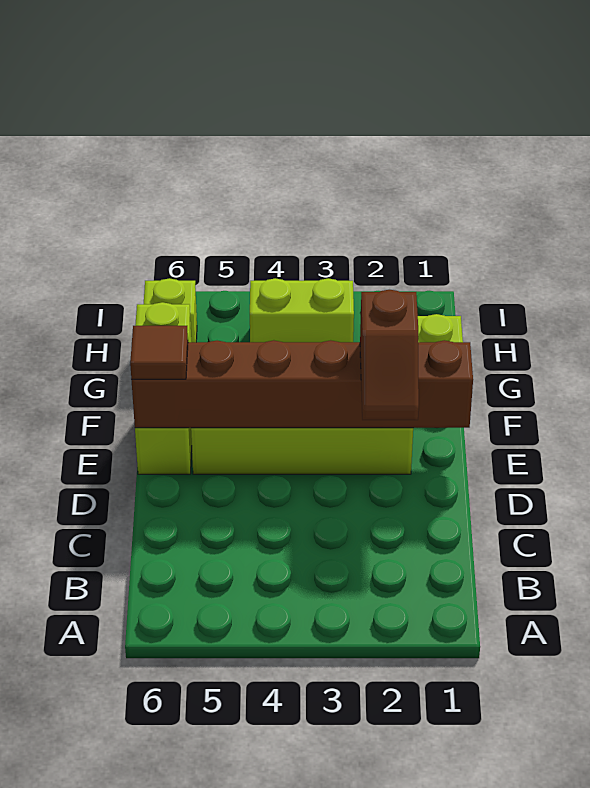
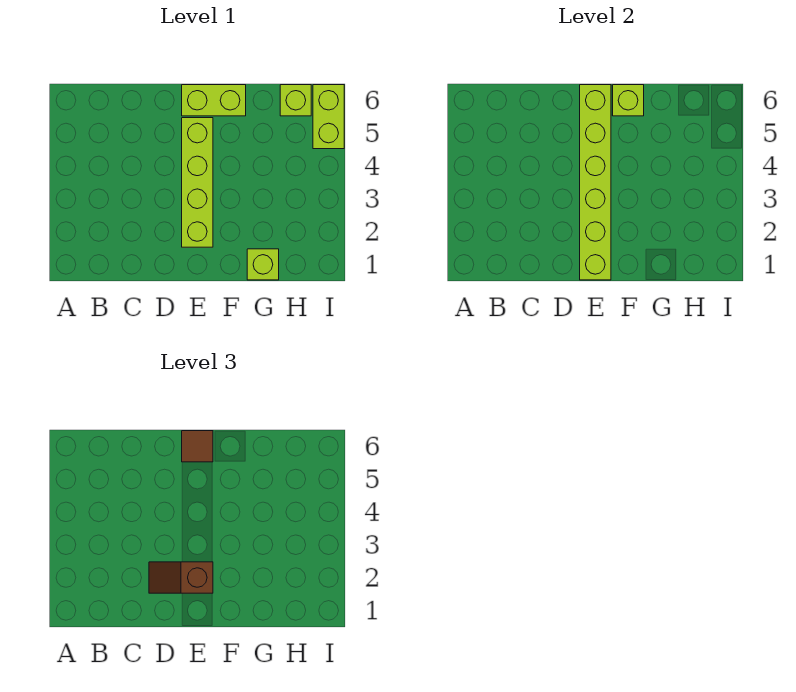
brown 1x6 brick [132,340,473,428] -> lime 1x6 brick [580,85,611,280]
lime 1x2 brick [250,278,354,342] -> lime 1x2 brick moved to [313,85,344,149]

